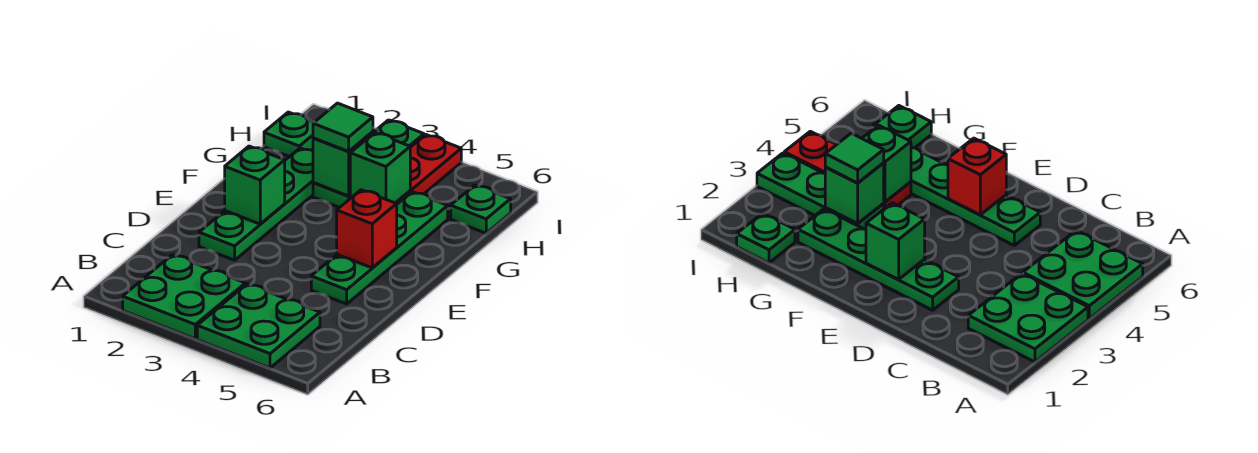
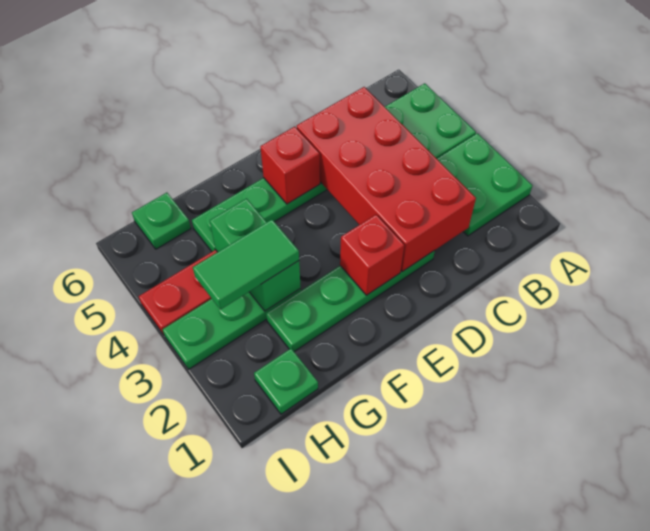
none -> red 2x4 brick [297,87,476,272]
green 1x1 brick [225,146,285,224] -> red 1x1 brick [340,215,404,295]
green 1x1 tile [313,103,373,151] -> green 1x2 tile [193,219,299,310]

